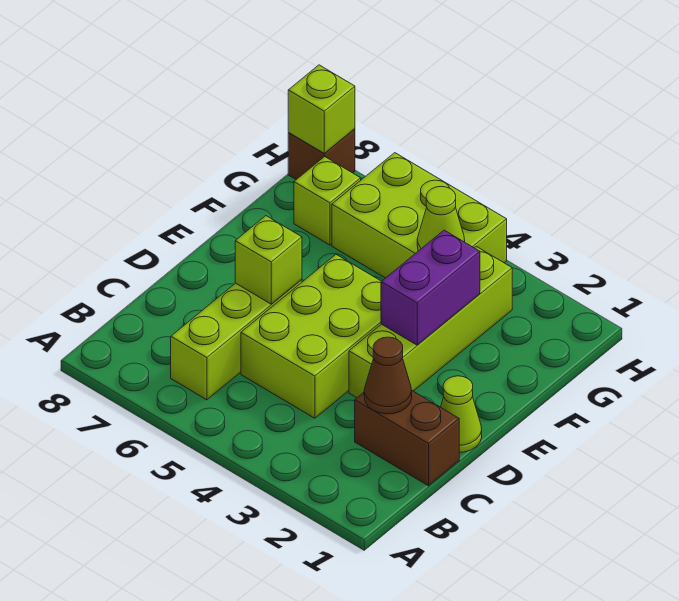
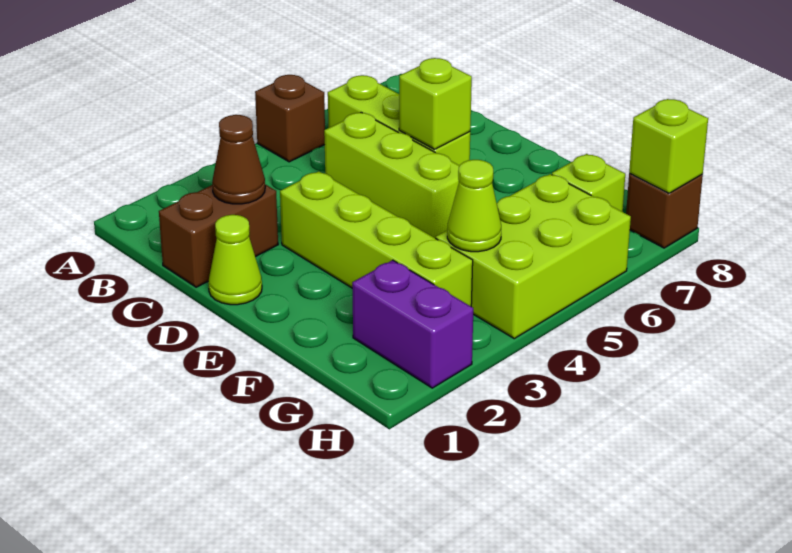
none -> brown 1x1 brick [255,75,325,162]
lime 2x3 brick [241,255,381,418] -> lime 1x3 brick [324,112,459,238]
purple 1x2 brick [381,230,480,345] -> purple 1x2 brick moved to [352,260,473,388]

